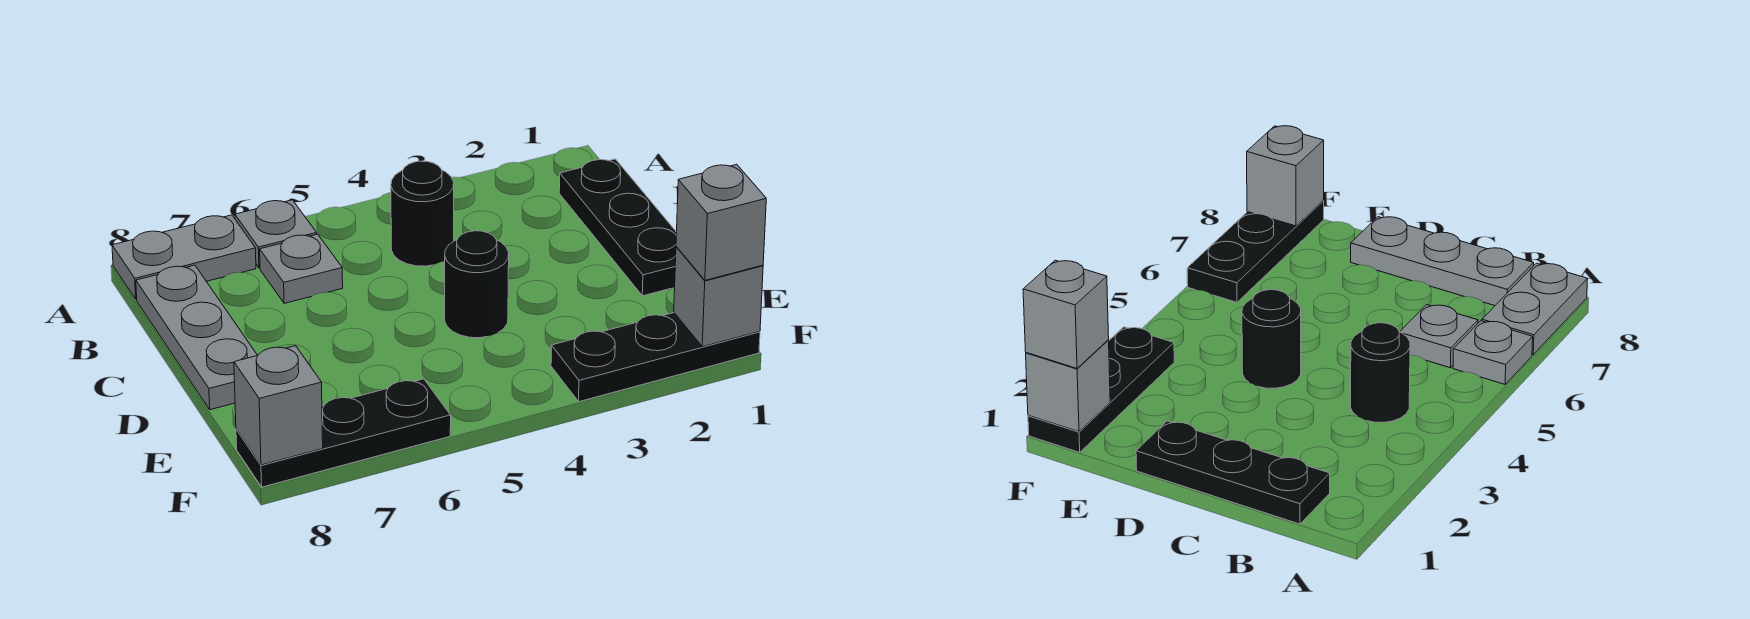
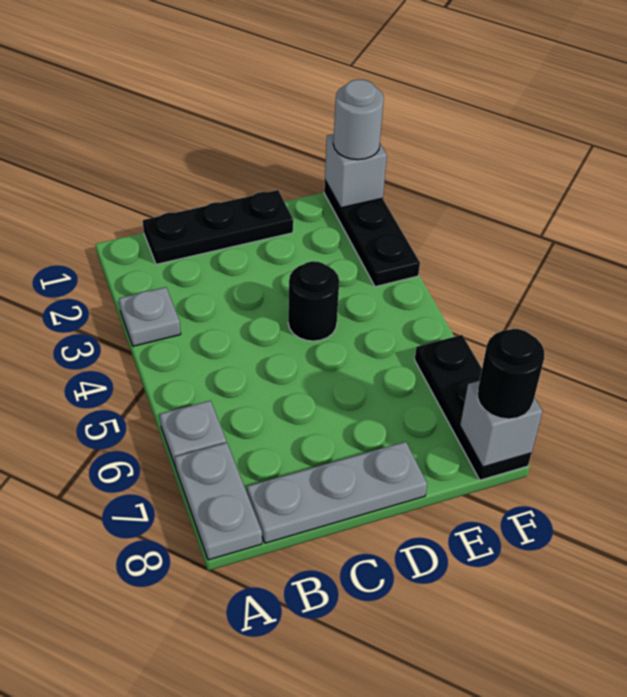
black 1x1 round brick [391,161,454,266] -> black 1x1 round brick moved to [477,329,544,419]
grey 1x1 plate [260,234,343,303] -> grey 1x1 plate moved to [119,287,181,346]
grey 1x1 brick [676,164,766,280] -> grey 1x1 round brick [333,80,384,160]

